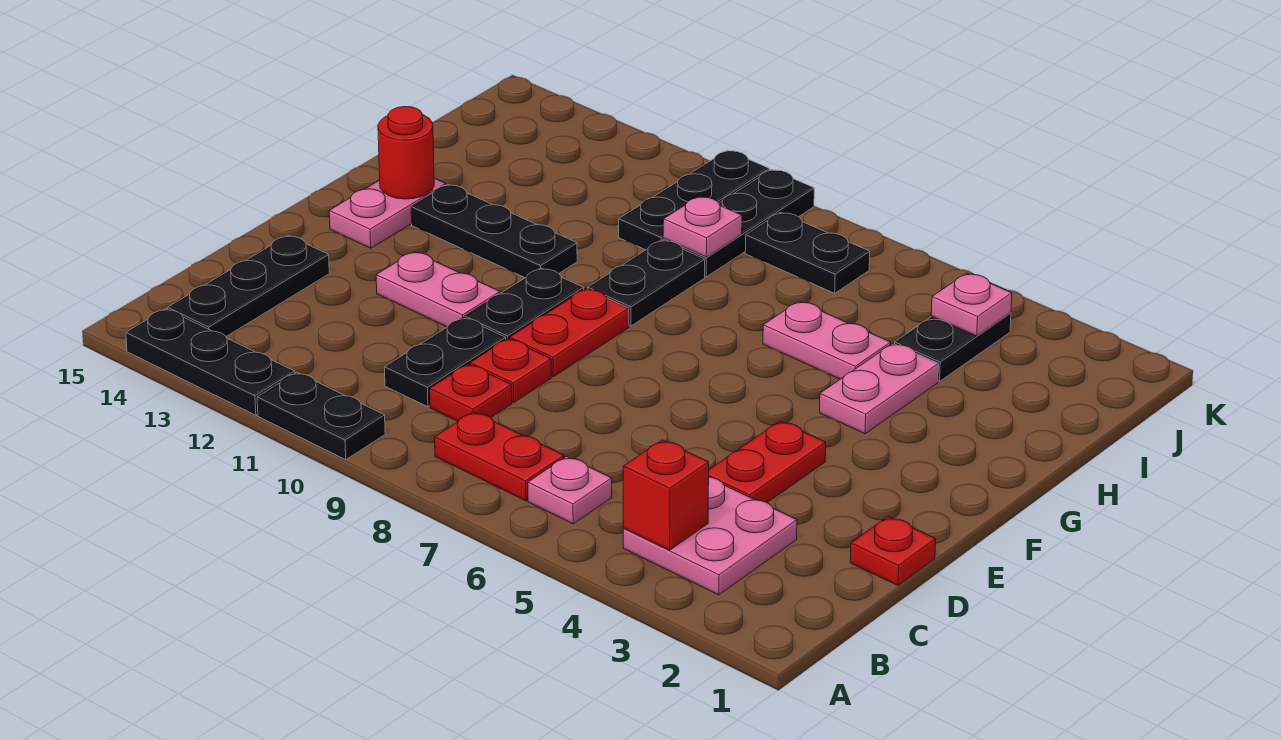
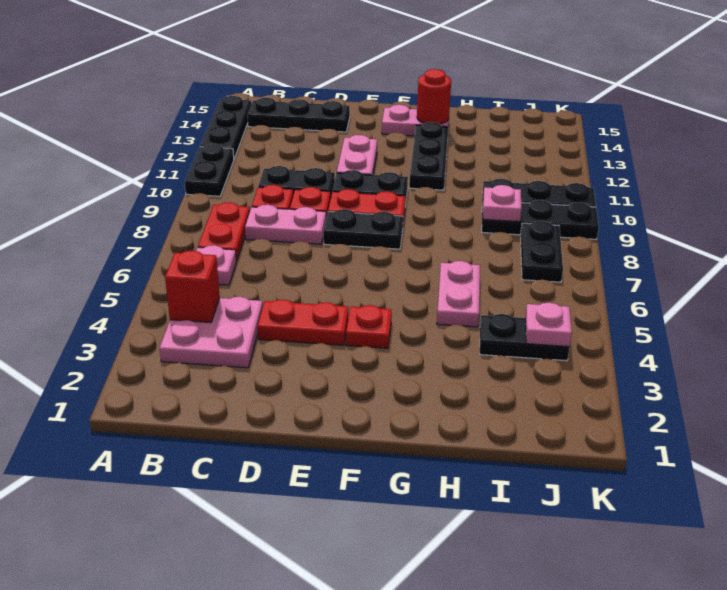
red 1x1 plate [850,517,936,585] -> red 1x1 plate moved to [346,305,392,348]
pink 1x2 plate [820,343,938,434] -> pink 1x2 plate moved to [245,205,326,244]
black 1x2 plate [588,240,705,326] -> black 1x2 plate moved to [323,209,403,249]

